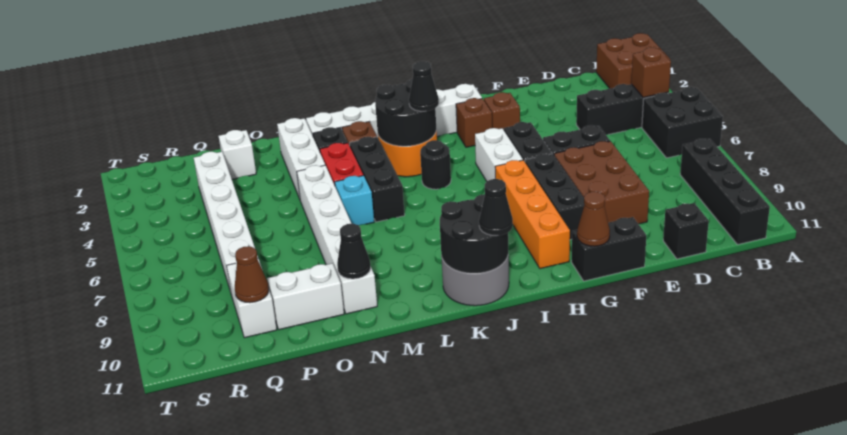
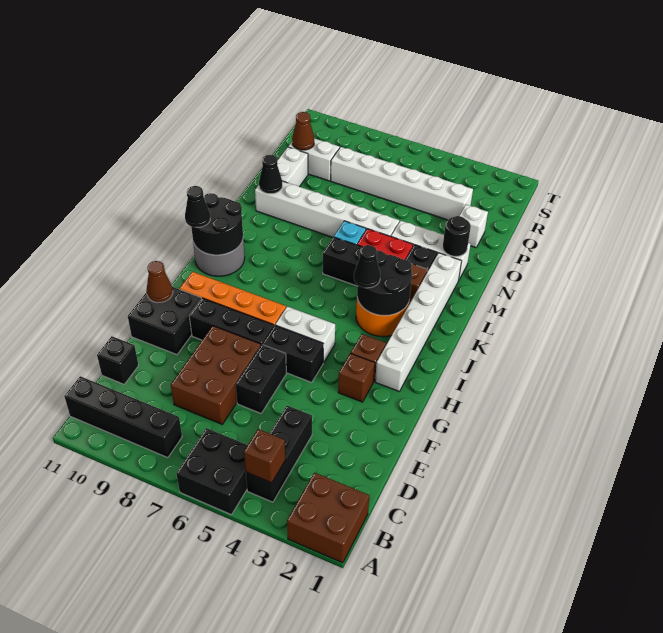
brown 2x3 brick [554,141,649,224] -> brown 2x3 brick turned to [171,326,261,424]
black 1x2 brick [571,217,646,281] -> black 2x2 brick [128,287,201,355]
black 1x1 round brick [420,140,451,189] -> black 1x1 round brick moved to [443,216,471,256]

